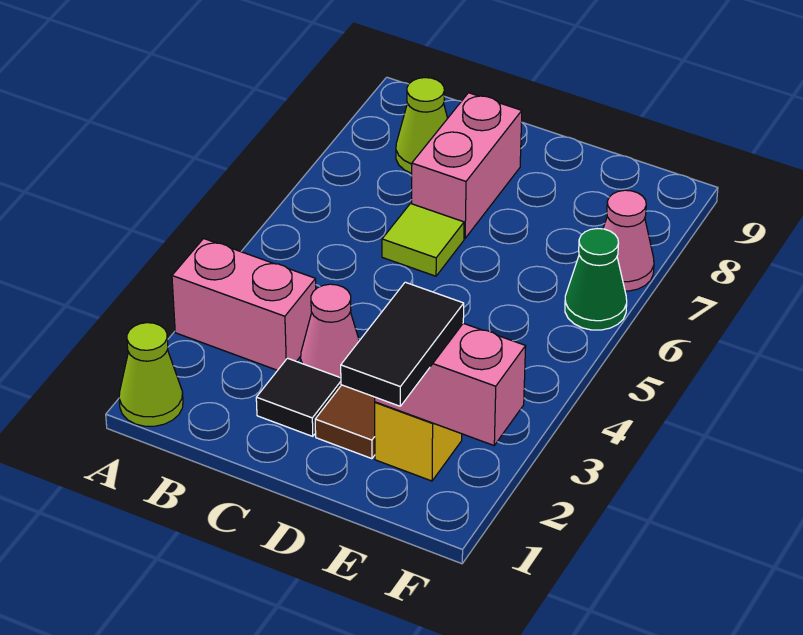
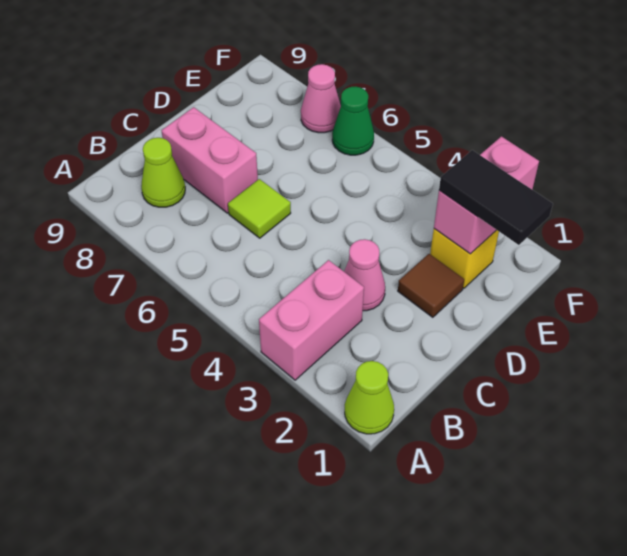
black 1x1 tile [256,358,341,436] -> none

